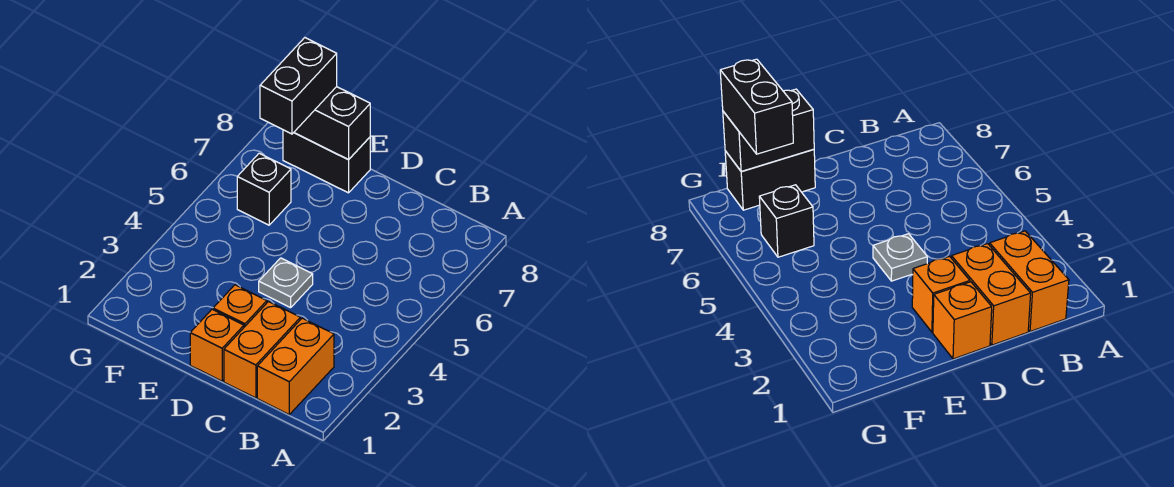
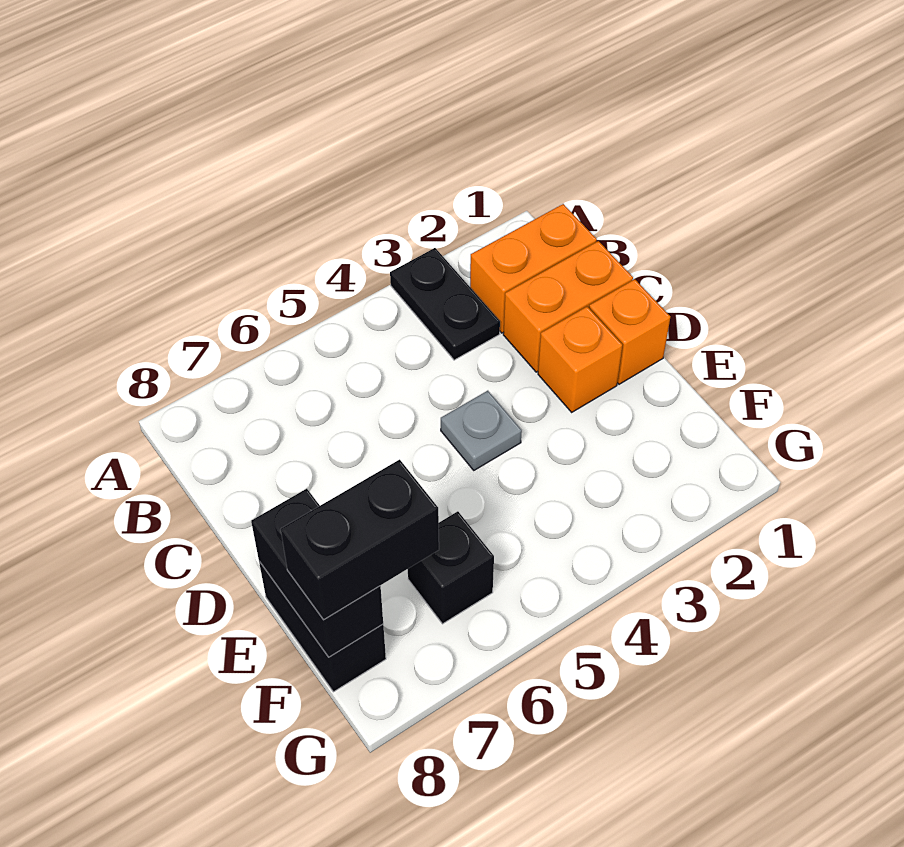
none -> black 1x2 plate [390,248,500,360]

